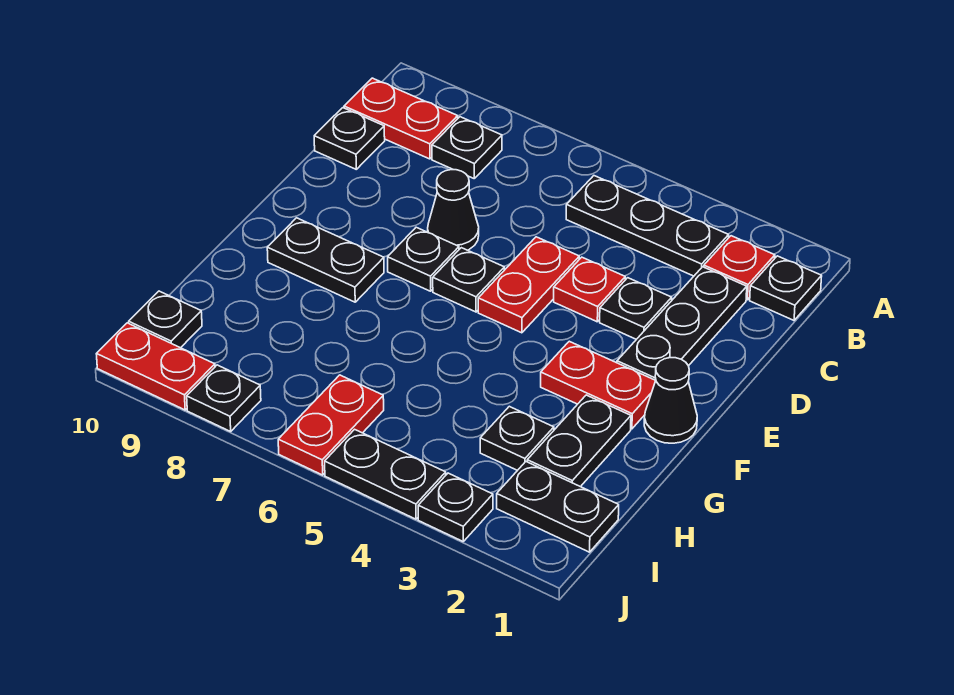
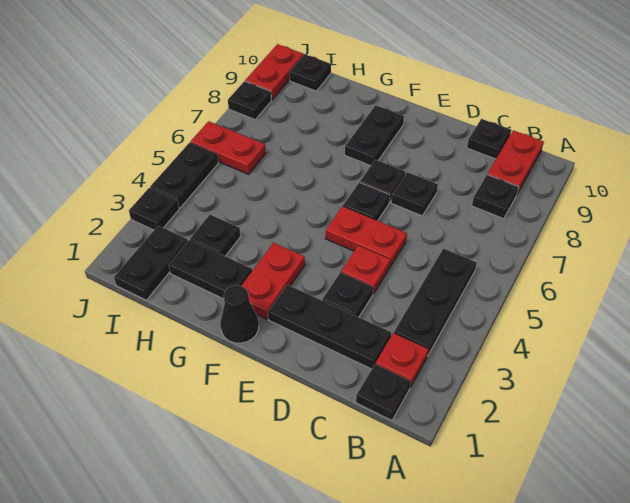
black 1x1 cone [428,170,479,250] -> black 1x1 plate [391,172,438,216]

